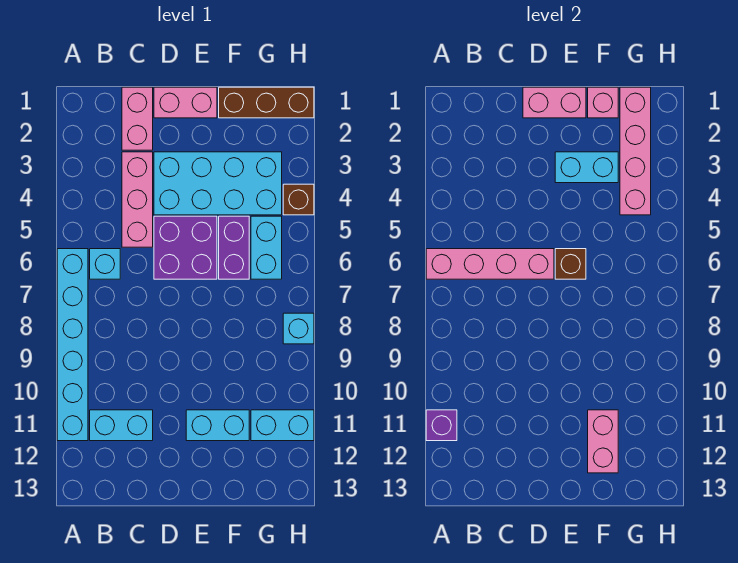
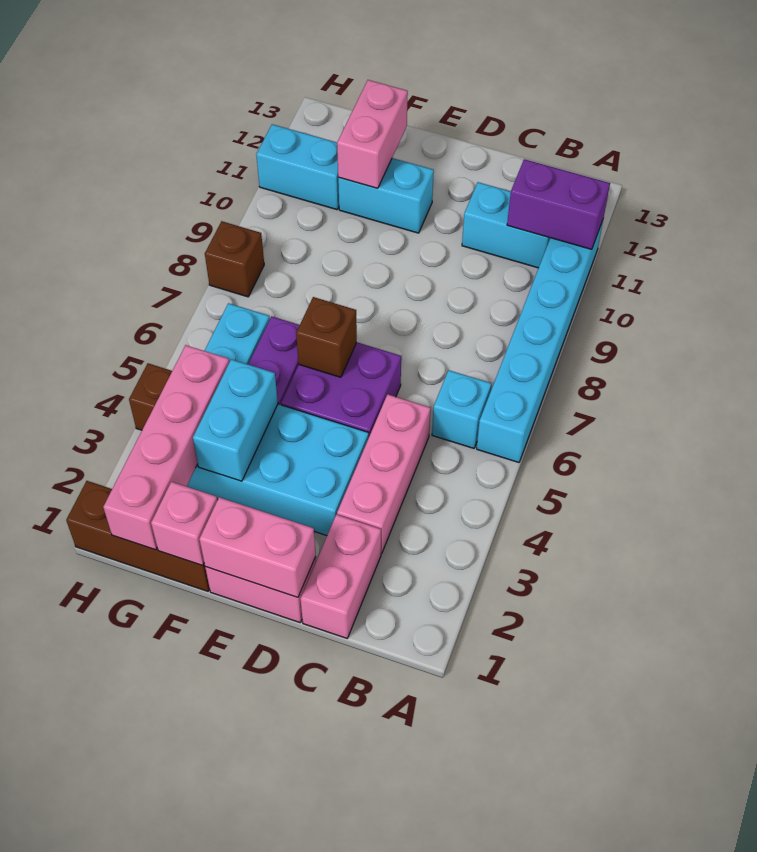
pink 1x4 brick [426,249,554,279] -> none
purple 1x1 brick [426,410,457,441] -> purple 1x2 brick [507,159,610,249]
cyan 1x2 brick [555,152,618,183] -> cyan 1x2 brick turned to [193,359,278,481]
cyan 1x1 brick [283,313,314,344] -> brown 1x1 brick [205,221,264,297]

